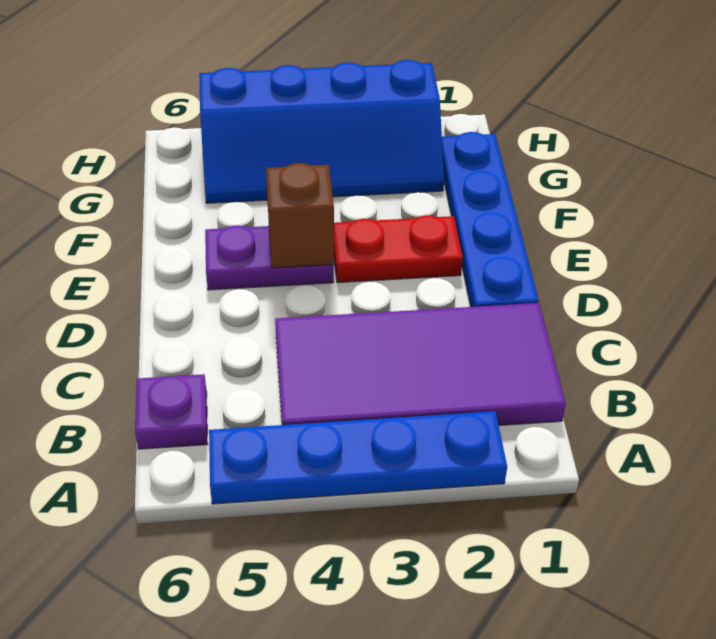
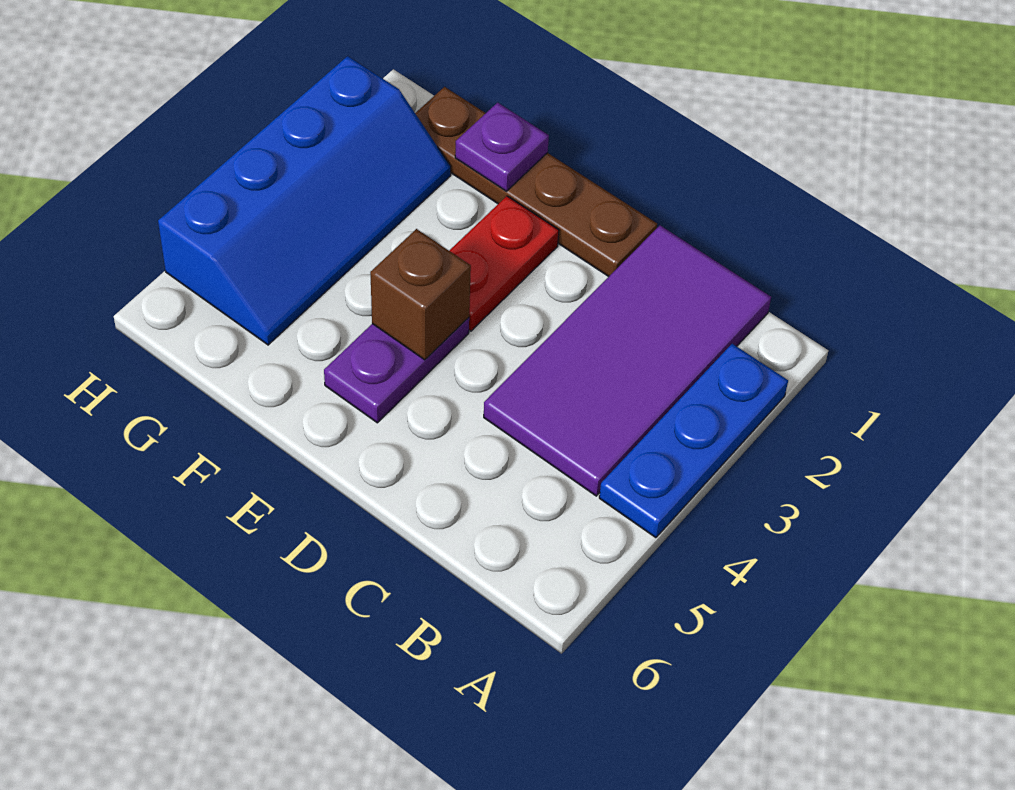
blue 1x4 plate [209,411,507,504] -> blue 1x3 plate [599,344,788,538]
purple 1x1 plate [135,374,207,449] -> purple 1x1 plate moved to [455,103,549,191]
blue 1x4 plate [442,132,539,307] -> brown 1x4 plate [415,87,657,277]

